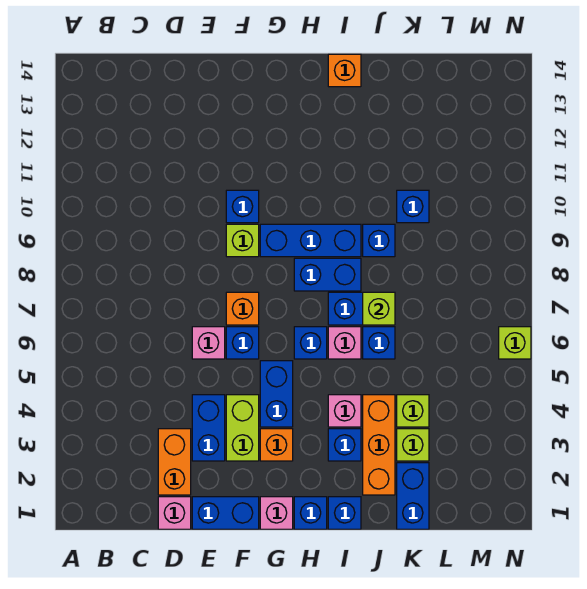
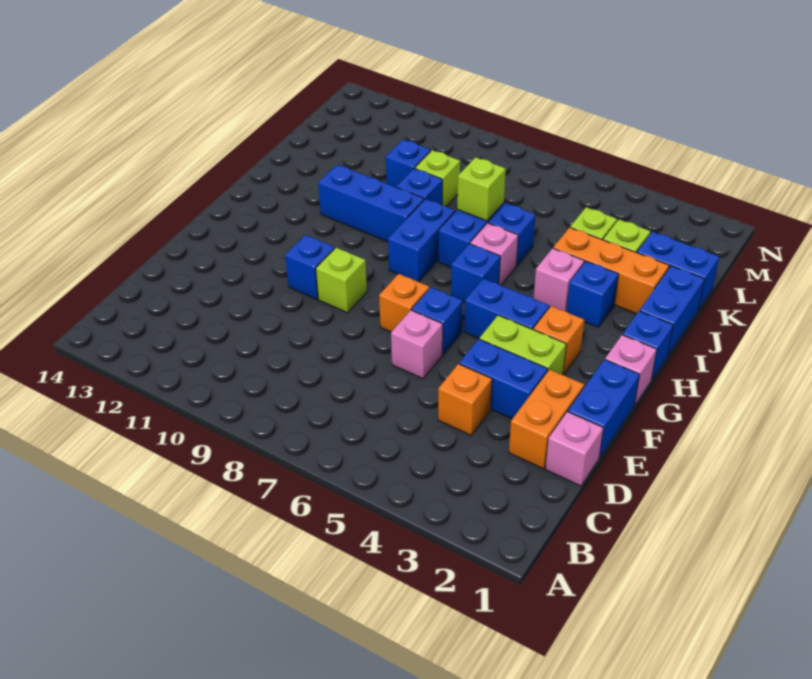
orange 1x2 brick [158,429,191,495] -> orange 1x2 brick turned to [509,369,584,469]
blue 1x3 brick [260,224,361,257] -> blue 1x3 brick turned to [318,165,424,242]
blue 1x1 brick [328,497,361,529] -> blue 1x2 brick [640,266,705,355]
orange 1x1 brick [328,54,361,87] -> orange 1x1 brick moved to [438,364,492,435]
lime 1x1 brick [499,327,531,359] -> lime 1x1 brick moved to [415,150,460,207]

